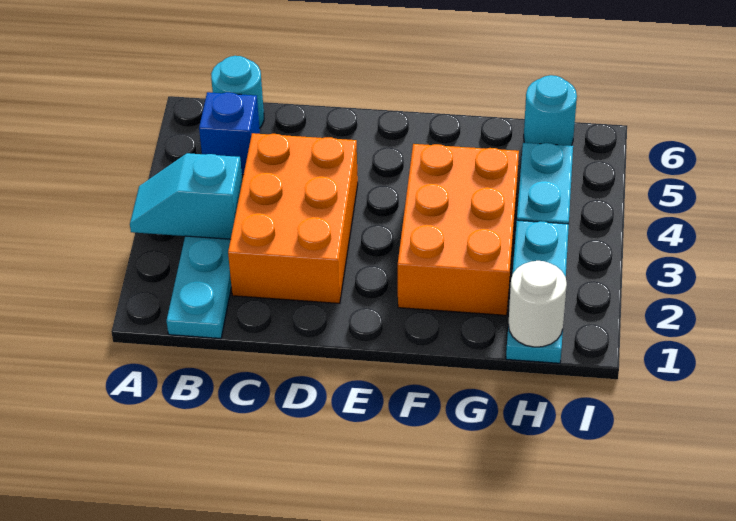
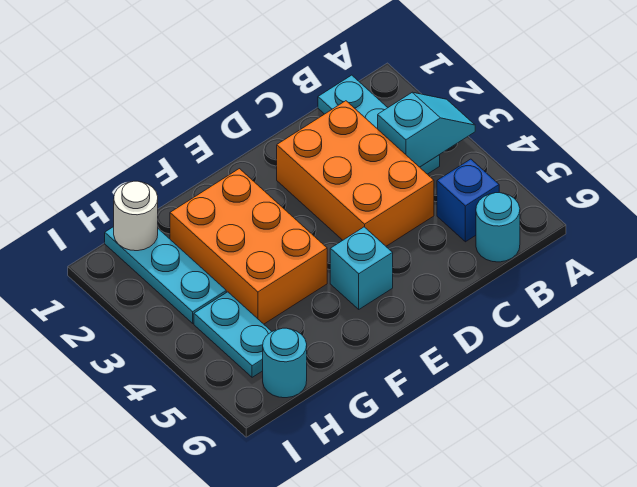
none -> cyan 1x1 brick [330,227,393,309]

